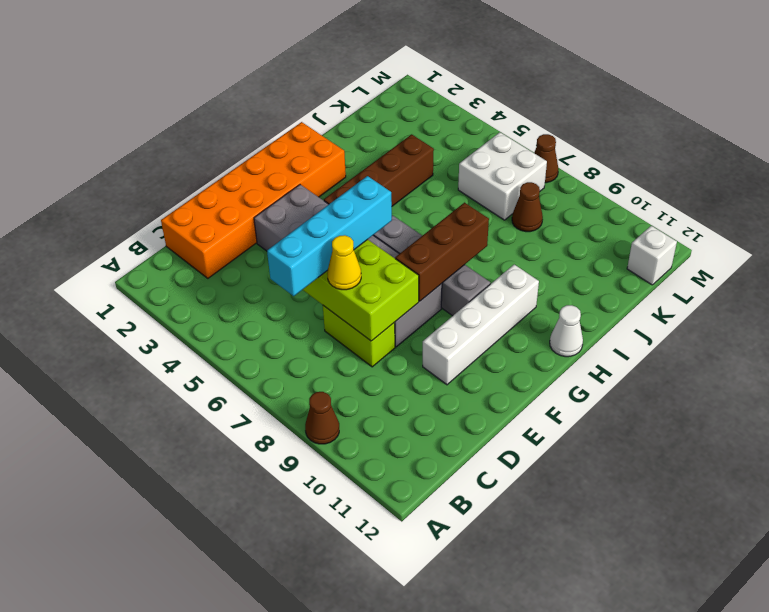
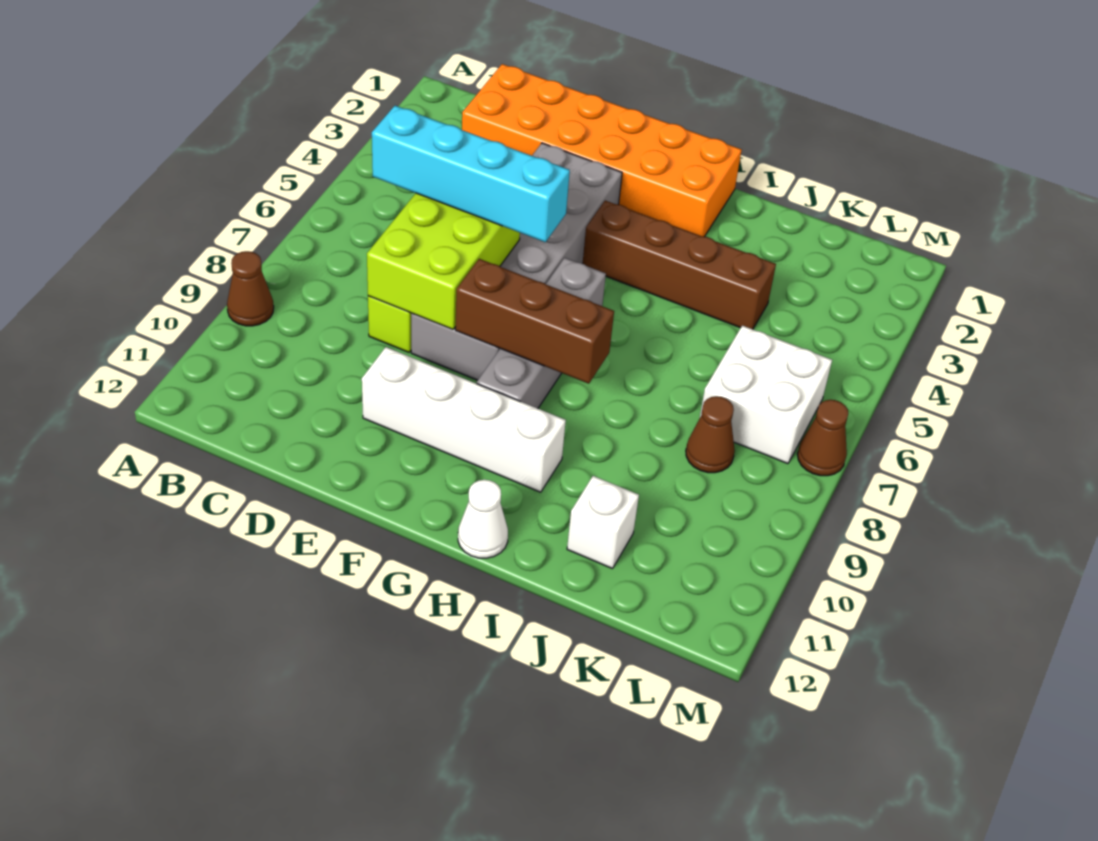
yellow 1x1 cone [327,235,361,290] -> none
white 1x1 brick [627,226,677,285] -> white 1x1 brick moved to [567,476,639,569]

